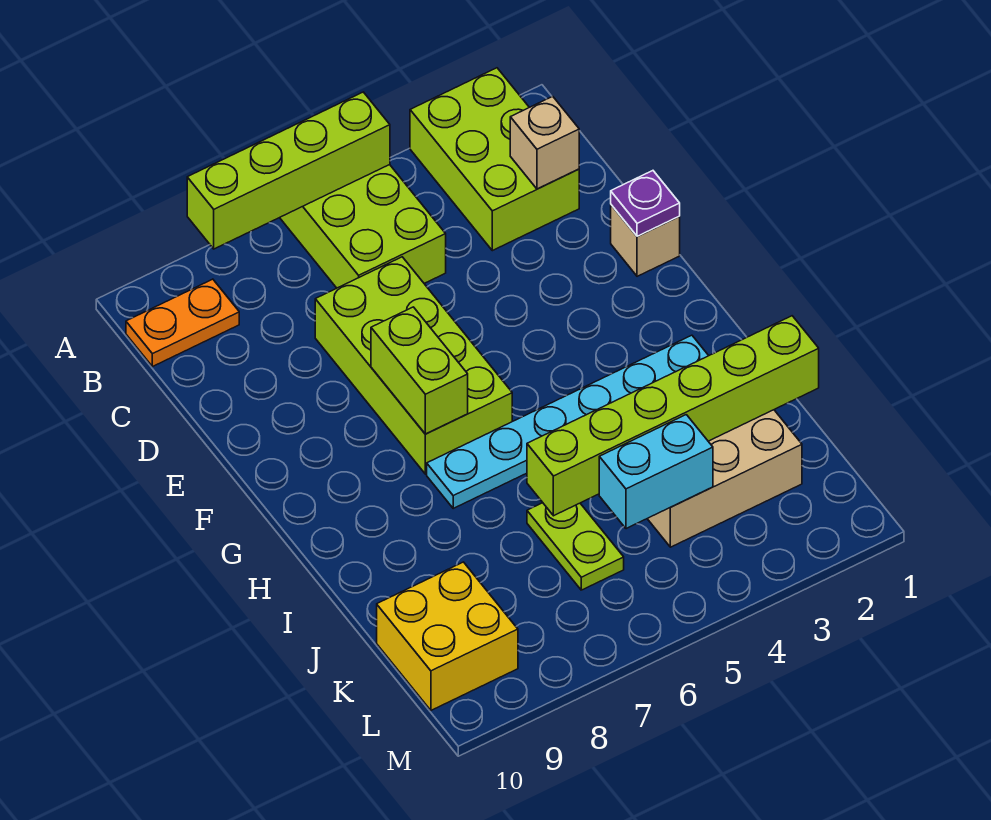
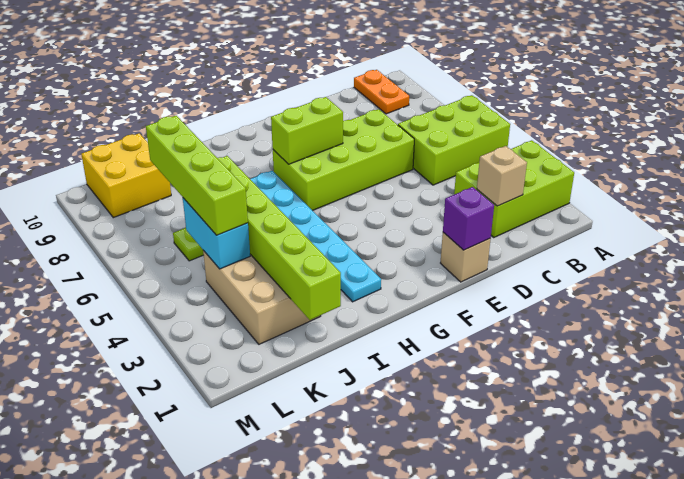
lime 1x4 brick [187,92,390,249] -> lime 1x4 brick moved to [146,116,248,235]
purple 1x1 plate [611,171,680,236] -> purple 1x1 brick [443,187,494,250]

